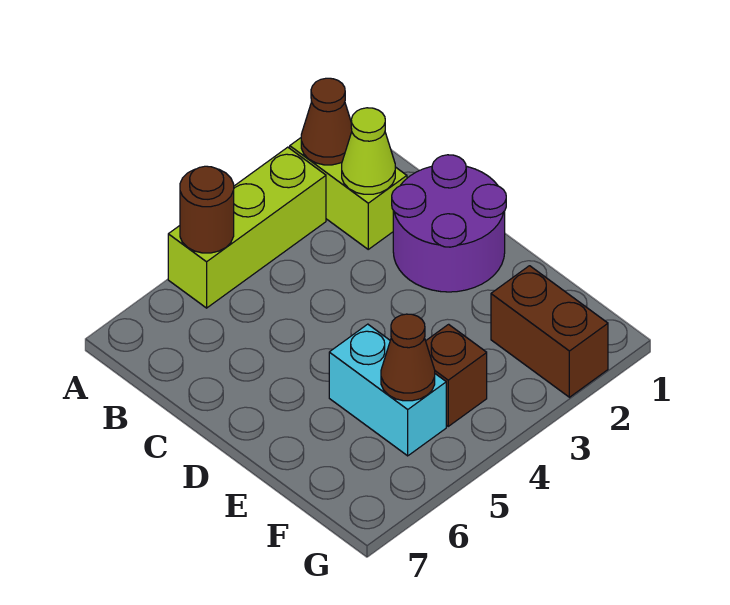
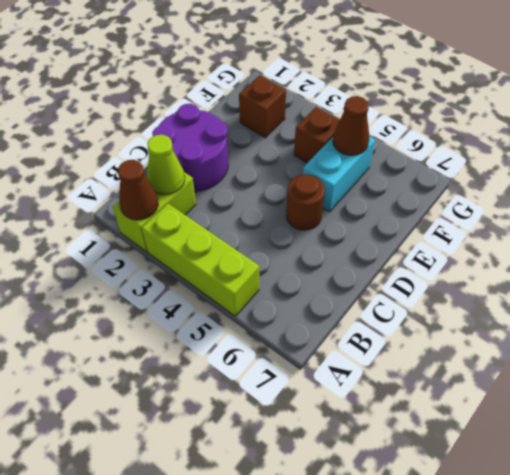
brown 1x1 round brick [180,166,234,253] -> brown 1x1 round brick moved to [286,174,325,230]
brown 1x2 brick [491,266,608,397] -> brown 1x1 brick [239,75,286,138]

